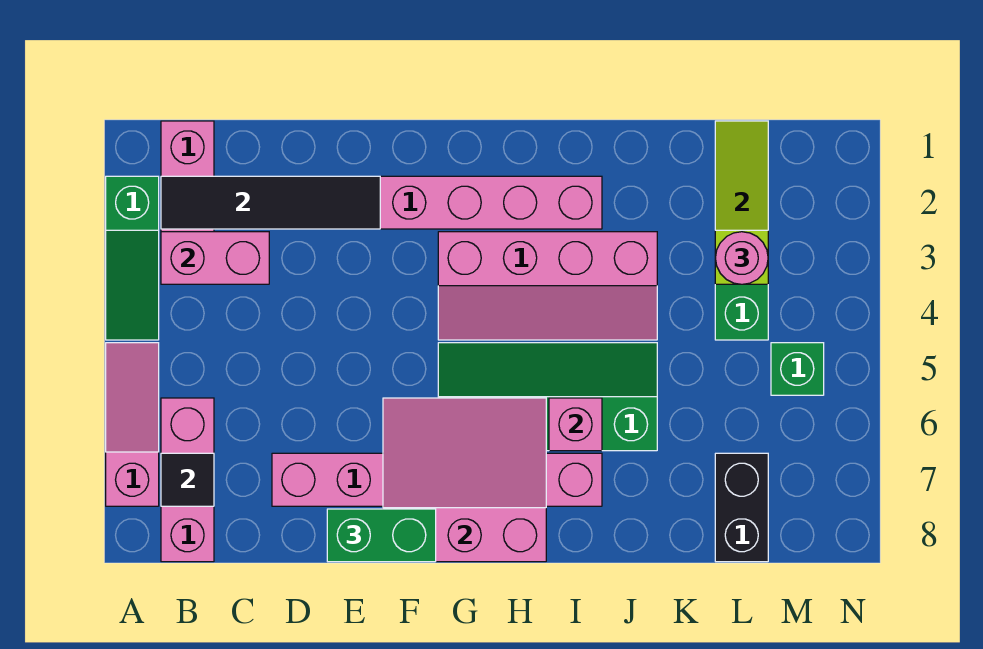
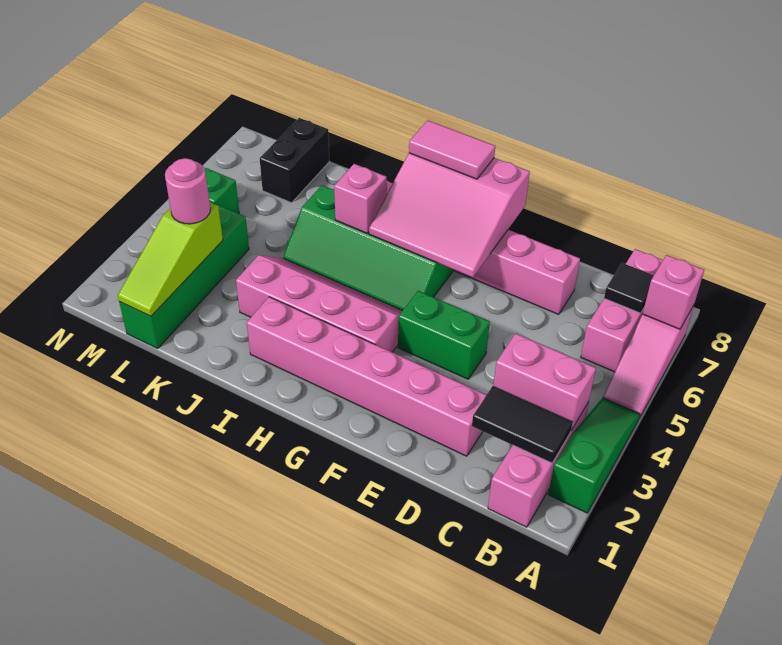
none -> pink 1x1 brick [643,255,704,329]
black 1x4 tile [161,176,380,229] -> black 1x2 tile [472,386,572,463]
green 1x2 brick [327,509,436,562] -> green 1x2 brick moved to [398,291,490,379]
none -> pink 1x2 tile [409,120,495,179]

